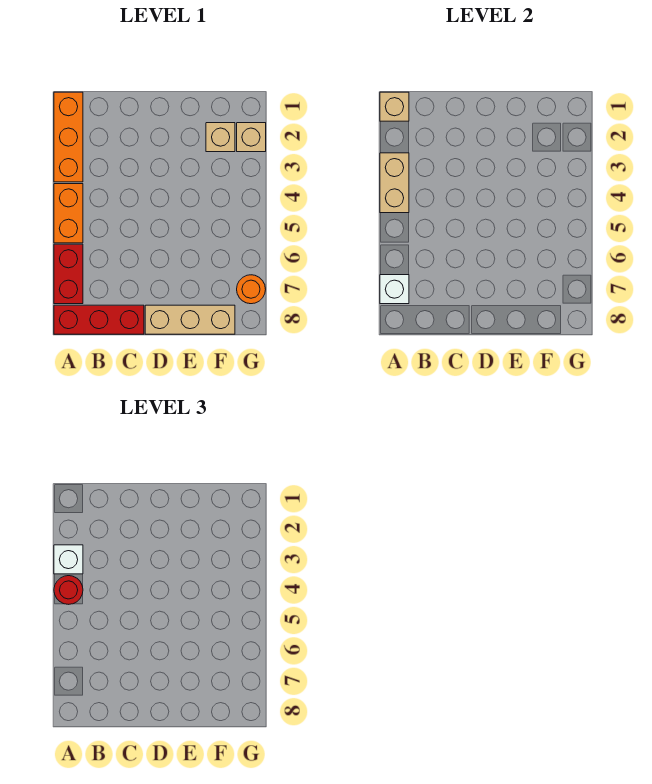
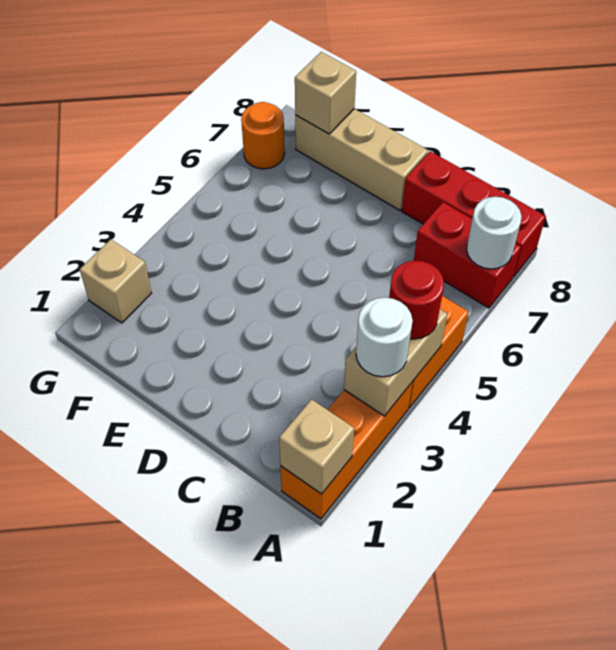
white 1x1 brick [54,545,83,574] -> white 1x1 round brick [356,298,413,377]
red 1x2 brick [54,244,83,304] -> red 1x2 brick turned to [414,202,521,308]
white 1x1 brick [380,275,409,304] -> white 1x1 round brick [467,197,521,269]
tan 1x1 brick [206,123,235,152] -> tan 1x1 brick moved to [295,52,356,134]

